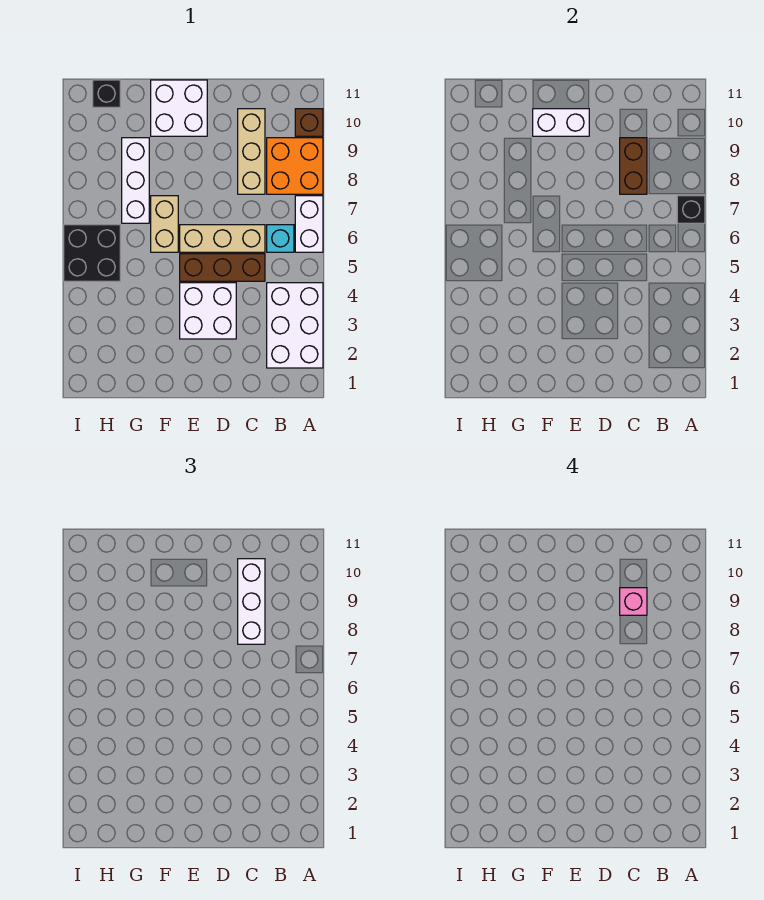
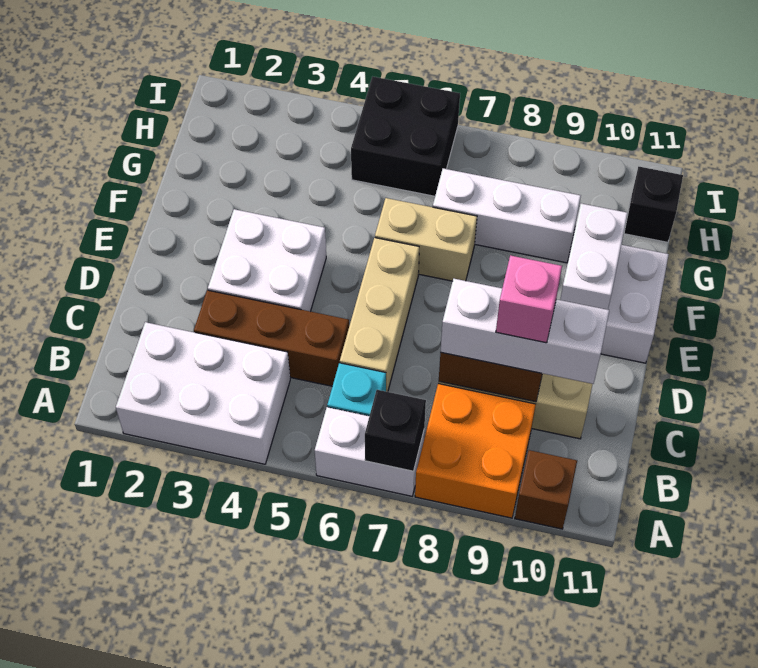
brown 1x3 brick [180,254,265,281] -> brown 1x3 brick turned to [194,290,349,386]

